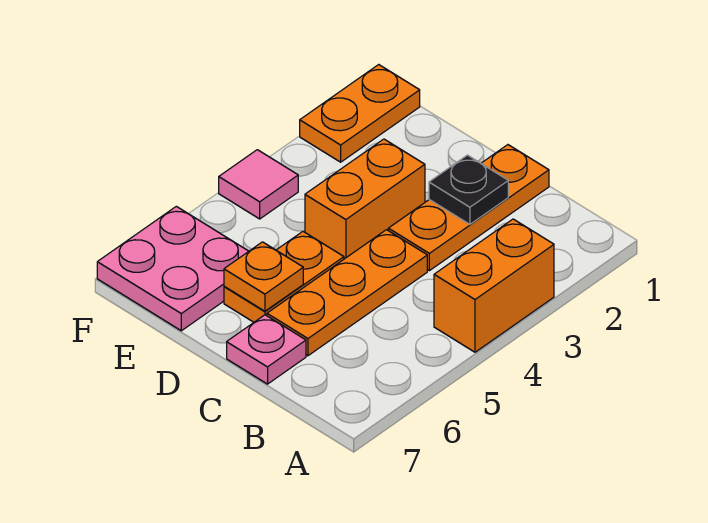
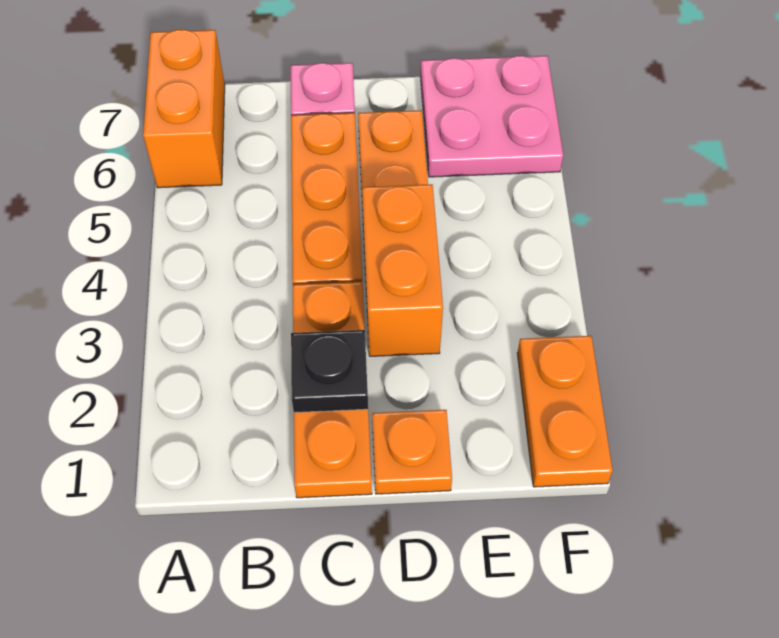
orange 1x2 brick [434,219,554,352] -> orange 1x2 brick moved to [143,30,225,188]
orange 1x1 plate [224,242,303,311] -> orange 1x1 plate moved to [372,410,452,494]
pink 1x1 tile [219,150,298,219] -> none

